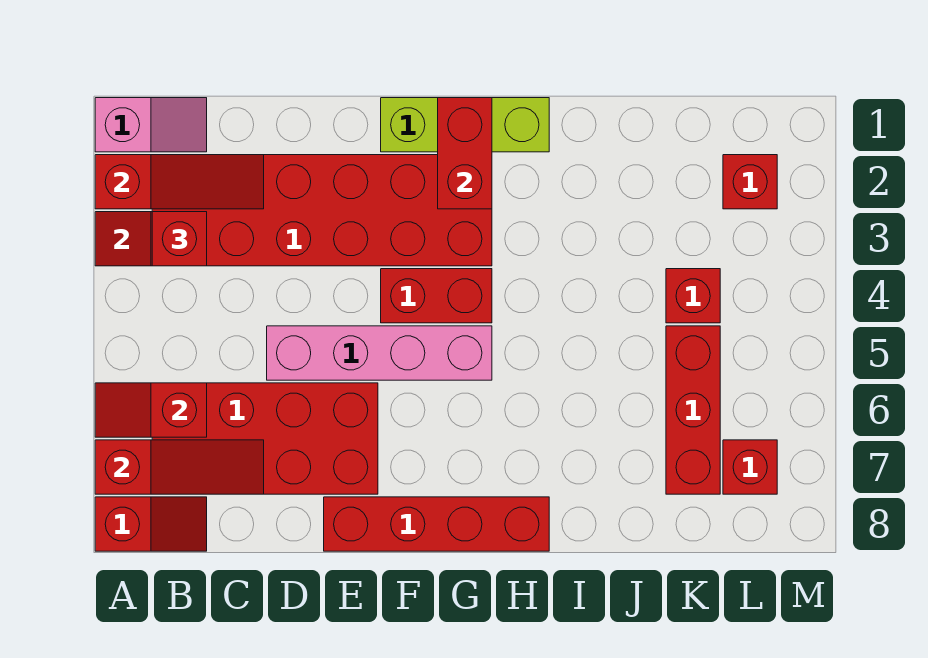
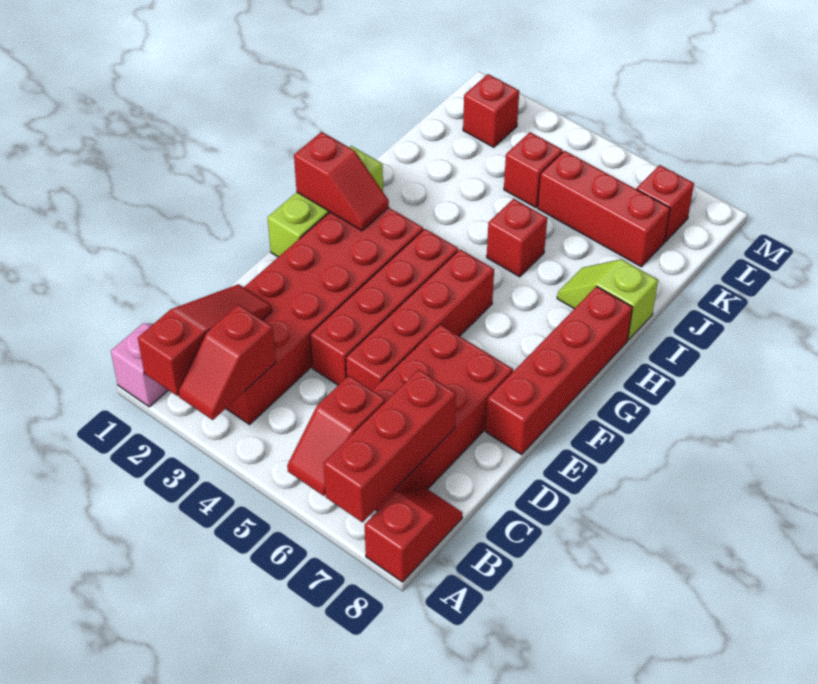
red 1x3 slope [95,440,264,494] -> red 1x3 brick [324,370,456,522]
red 1x1 brick [152,212,207,266] -> red 1x1 brick moved to [487,199,547,277]
pink 1x4 brick [267,326,492,380] -> red 1x4 brick [346,249,494,390]
red 1x2 brick [381,269,492,323] -> red 1x4 brick [310,229,458,385]
red 1x2 brick [438,98,492,209] -> red 1x2 slope [294,132,389,231]
none -> lime 1x2 slope [557,259,658,340]

